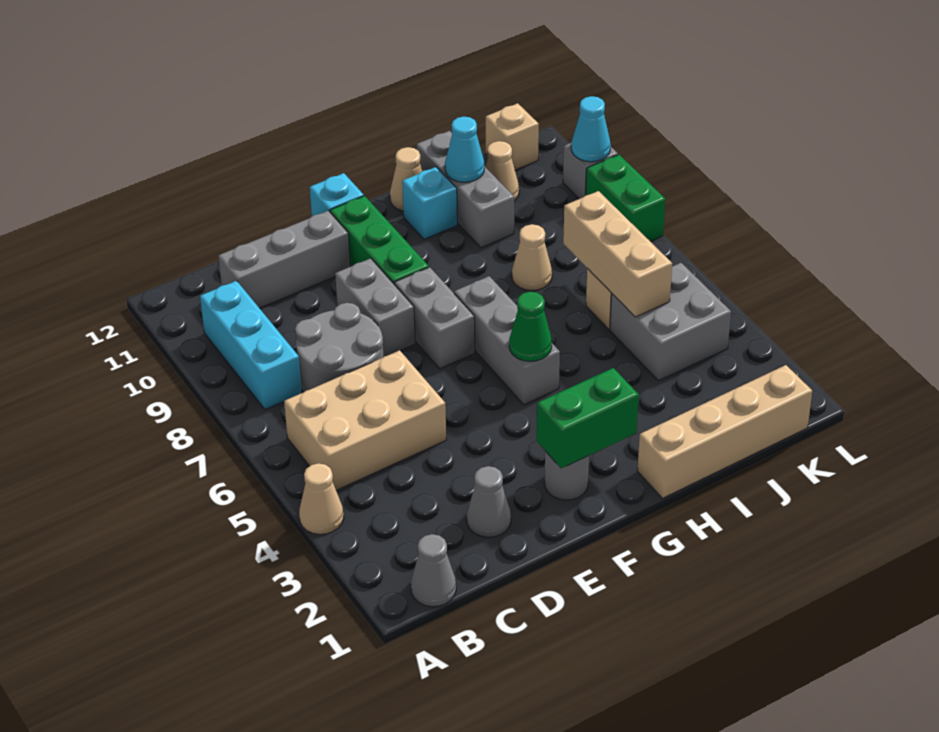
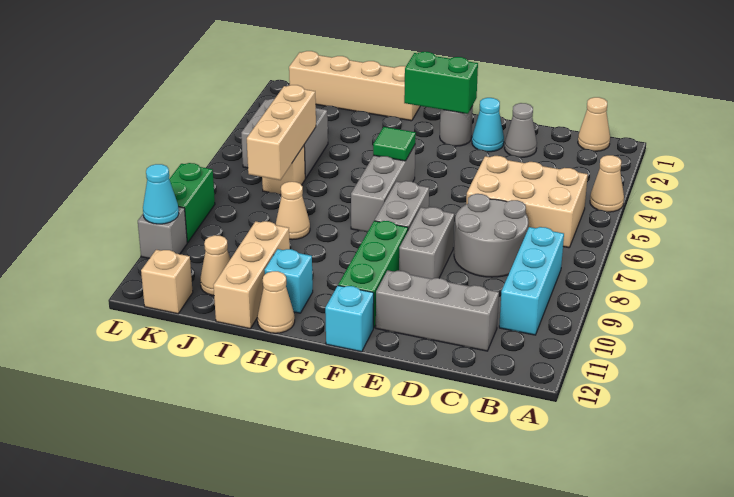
grey 1x1 cone [411,534,456,607] -> tan 1x1 cone [578,97,610,151]
green 1x1 cone [509,292,552,361] -> green 1x1 tile [373,127,416,161]
grey 1x3 brick [417,131,514,248] -> tan 1x3 brick [214,221,290,329]
cyan 1x1 cone [445,117,484,182] -> cyan 1x1 cone moved to [472,98,504,152]

